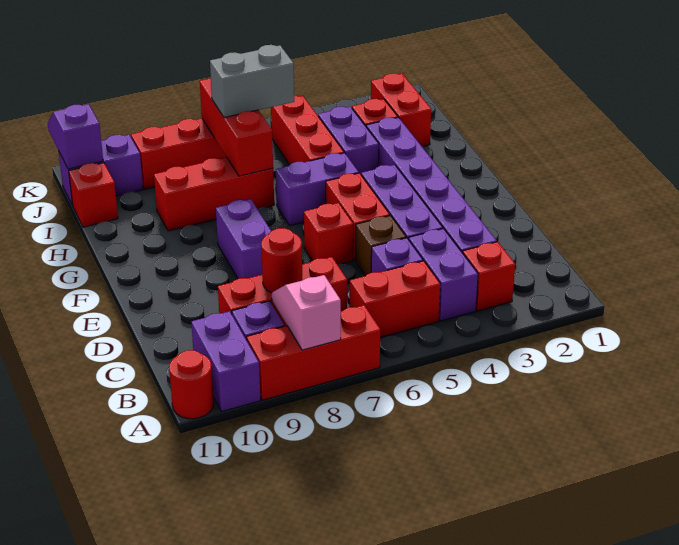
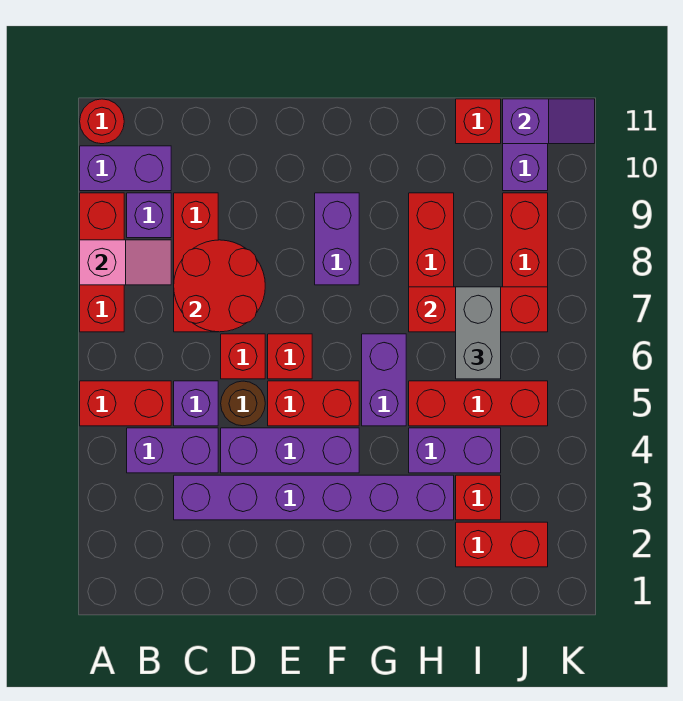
red 1x1 brick [463,242,515,311] -> red 1x1 brick moved to [221,334,265,379]
red 1x2 brick [350,261,440,337] -> red 1x2 brick turned to [80,381,171,426]
red 1x1 round brick [261,228,302,293] -> red 2x2 round brick [174,240,265,332]
brown 1x1 brick [356,216,406,276] -> brown 1x1 round brick [221,381,265,426]
purple 1x2 brick [216,199,271,279] -> purple 1x2 brick turned to [315,193,359,285]

